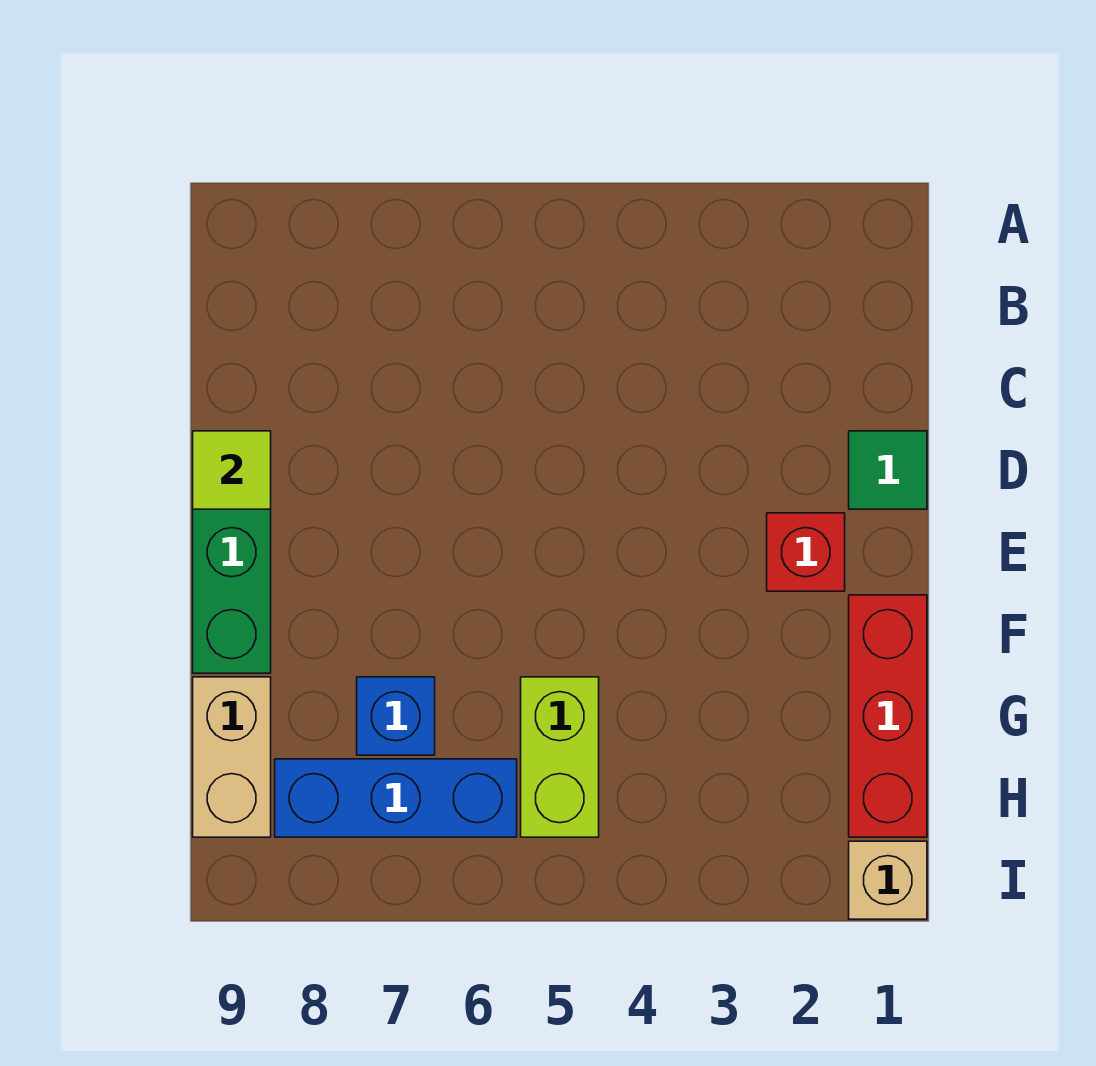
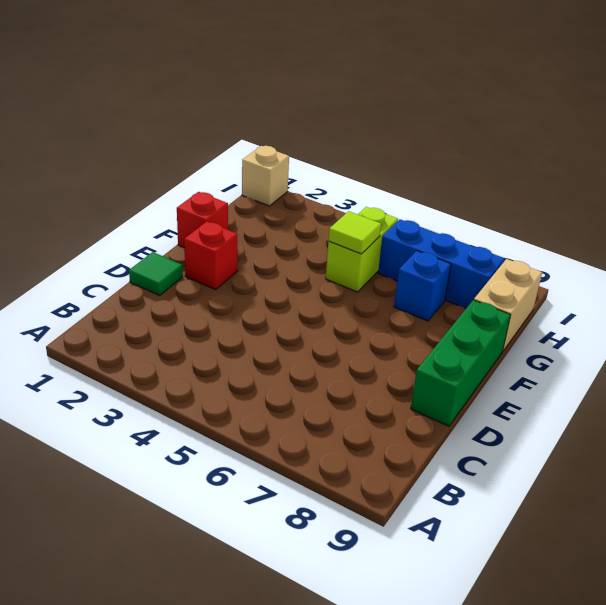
lime 1x1 tile [193,431,271,509] -> lime 1x1 tile moved to [329,211,381,254]
red 1x3 brick [849,595,927,837] -> red 1x1 brick [177,192,228,248]

